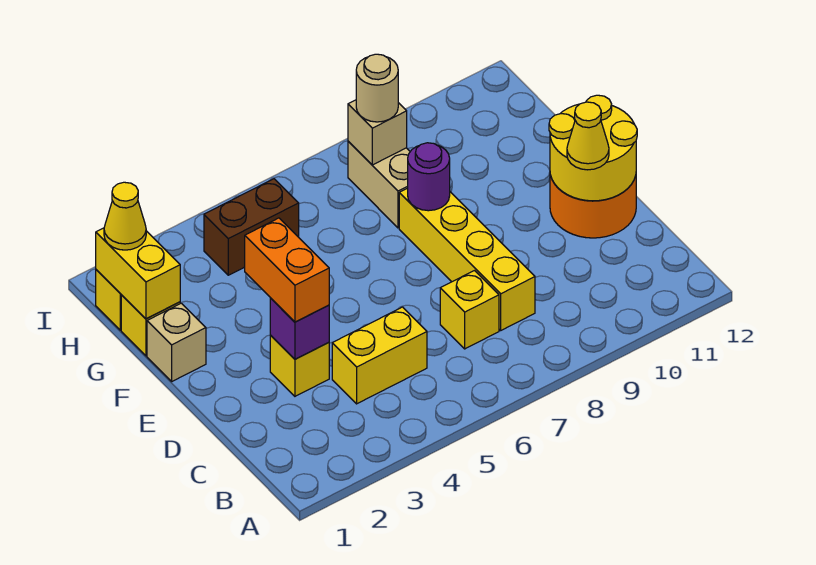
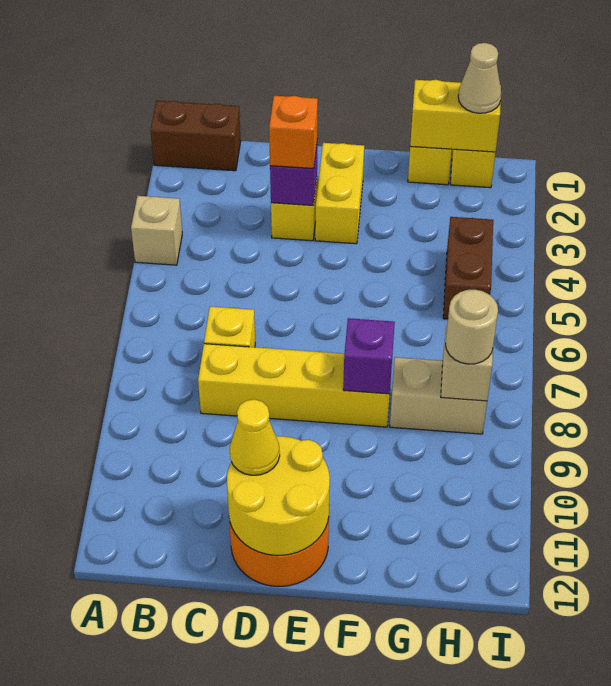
none -> brown 1x2 brick [150,101,241,171]
yellow 1x2 brick [332,307,427,404] -> yellow 1x2 brick moved to [315,143,364,244]
orange 1x2 brick [245,218,329,322] -> orange 1x1 brick [269,96,318,169]
tan 1x1 brick [147,303,206,381] -> tan 1x1 brick moved to [131,196,182,265]
purple 1x1 round brick [408,143,450,211] -> purple 1x1 brick [343,318,395,394]
yellow 1x1 cone [104,182,146,250] -> tan 1x1 cone [458,43,501,113]

